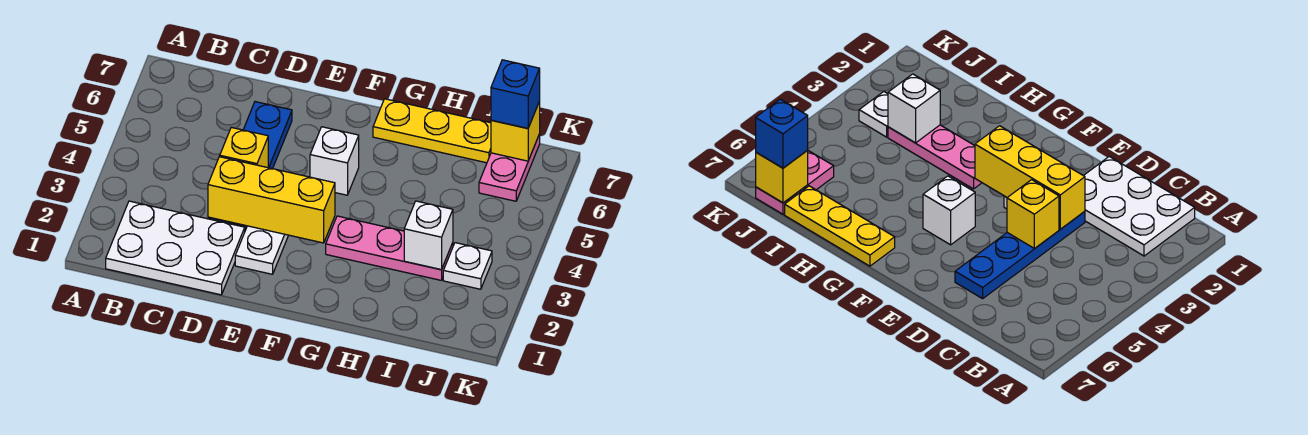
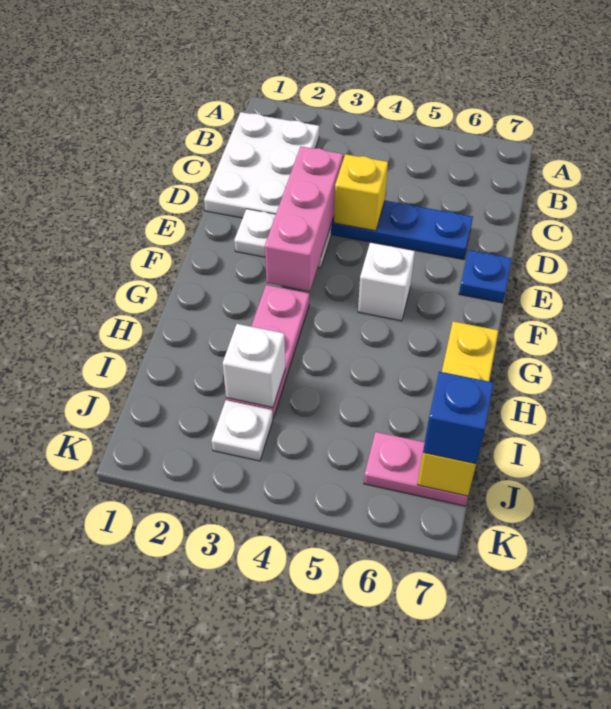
yellow 1x3 brick [208,157,335,243] -> pink 1x3 brick [265,147,343,291]
none -> blue 1x1 plate [459,250,512,303]

